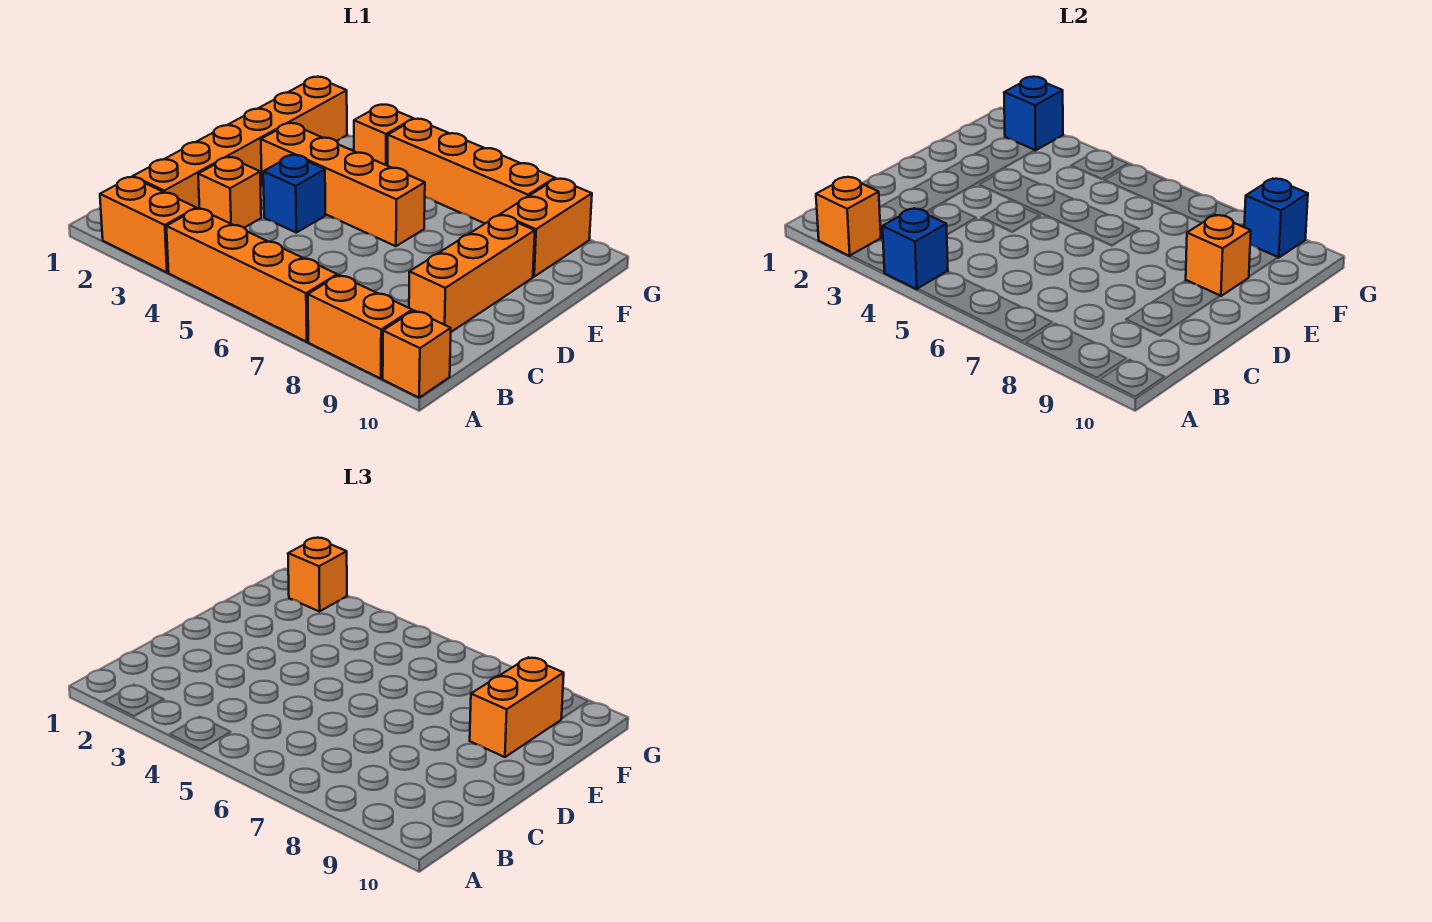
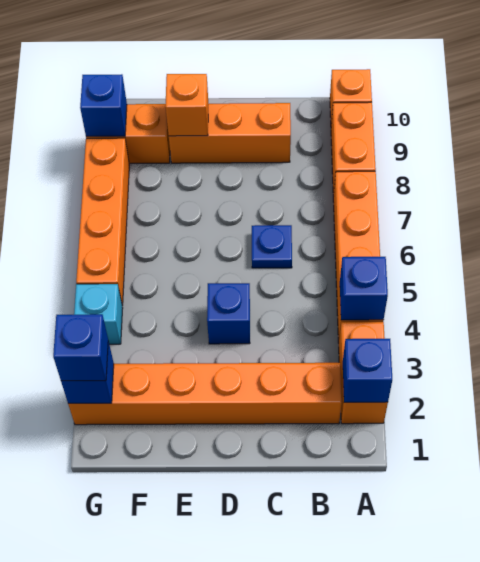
orange 1x1 brick [816,177,881,256] -> blue 1x1 brick [343,339,392,402]
orange 1x1 brick [198,157,261,228] -> none
none -> blue 1x1 plate [252,225,292,268]
orange 1x4 brick [261,123,425,246] -> none
orange 1x2 brick [470,657,564,757] -> none
orange 1x1 brick [288,538,347,612] -> blue 1x1 brick [53,314,108,381]
orange 1x1 brick [354,105,414,166] -> cyan 1x1 brick [74,284,123,344]

